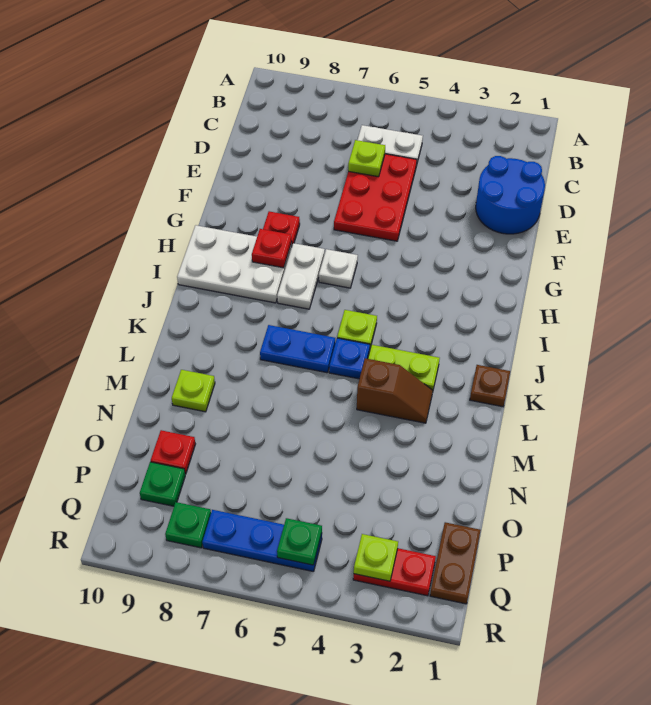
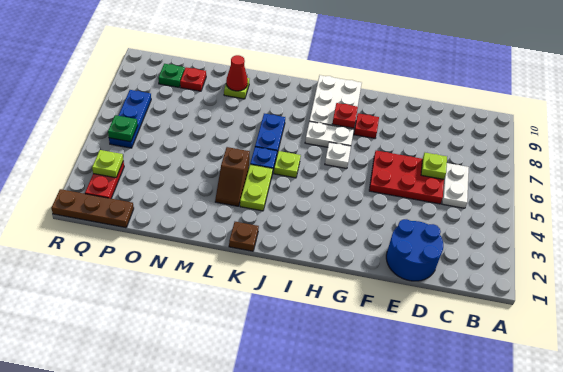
none -> red 1x1 cone [226,55,248,91]
brown 1x2 plate [430,522,481,604] -> brown 1x3 plate [51,189,134,228]
green 1x1 plate [165,502,211,548] -> none

